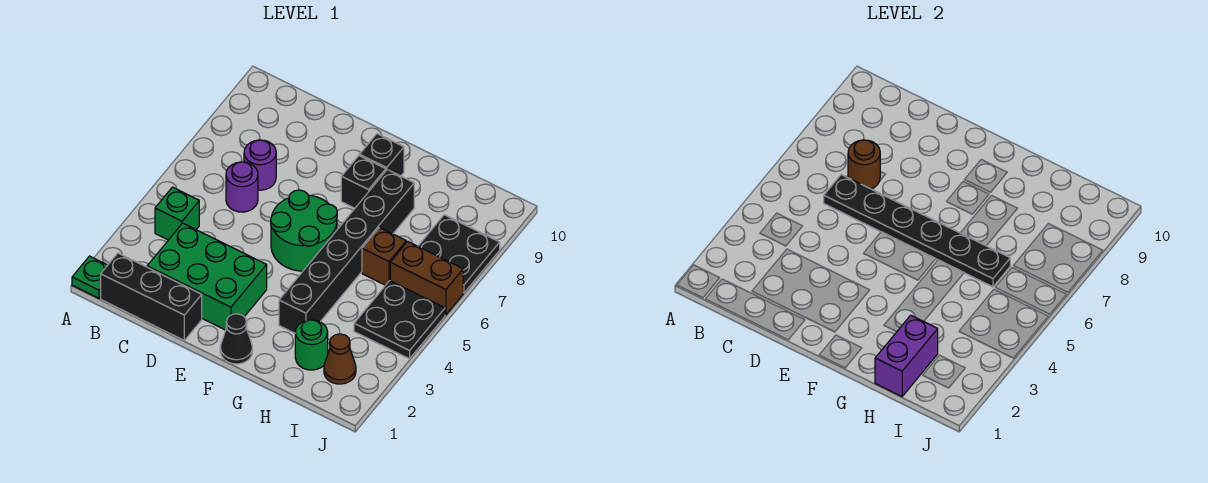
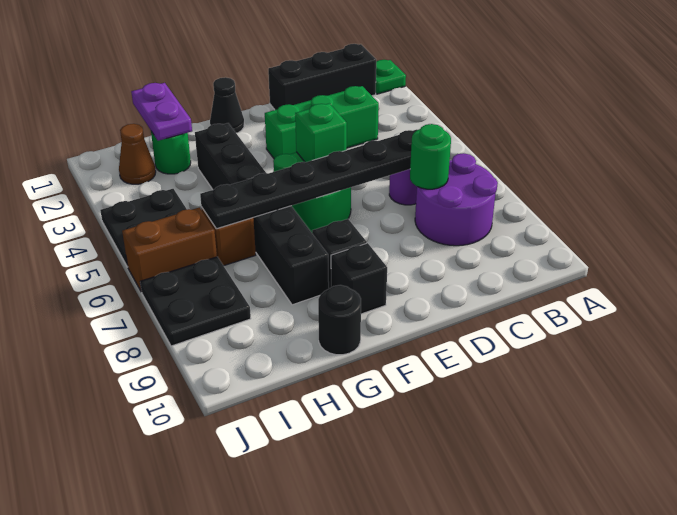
green 1x1 brick [155,187,199,240] -> green 1x1 brick moved to [295,103,347,162]
green 2x3 brick [147,223,267,330] -> green 1x3 brick [265,86,379,159]
purple 1x1 round brick [244,140,276,190] -> purple 2x2 round brick [415,153,498,246]
brown 1x1 round brick [848,140,880,189] -> green 1x1 round brick [410,124,451,189]
none -> black 1x1 round brick [318,285,361,355]
purple 1x2 brick [875,315,938,396] -> purple 1x2 plate [131,83,192,141]

